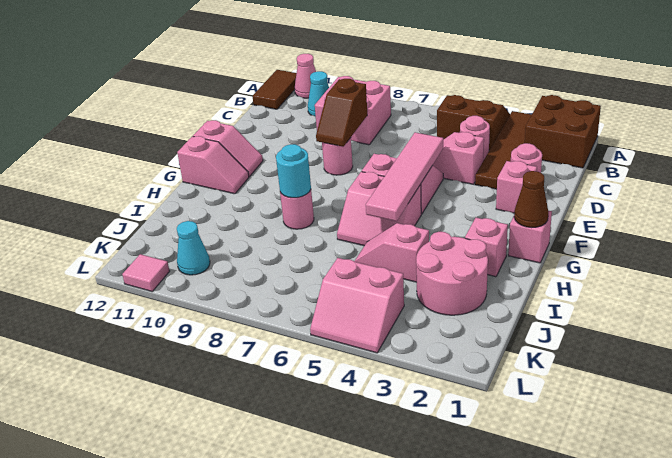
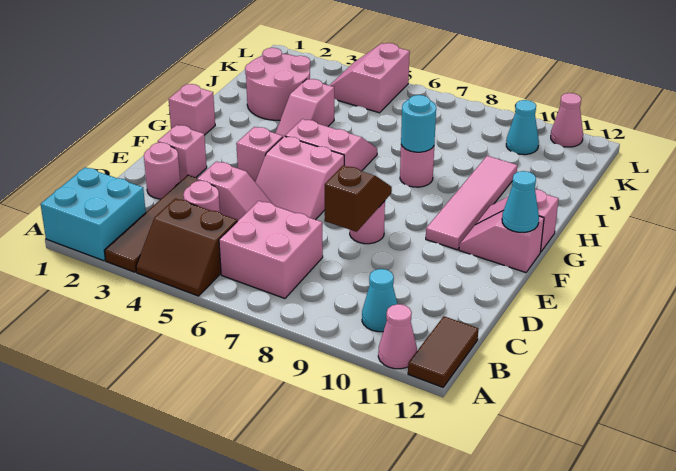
brown 2x2 brick [525,95,601,168] -> cyan 2x2 brick [41,167,146,261]
pink 2x2 brick [315,76,391,145] -> pink 2x2 brick moved to [219,201,323,298]
pink 1x4 tile [366,132,443,221] -> pink 1x4 tile moved to [426,156,517,250]
none -> cyan 1x1 cone [502,171,539,232]
brown 1x1 cone [514,171,548,228] -> none
pink 1x1 brick [465,218,508,277] -> pink 1x1 brick moved to [236,127,283,182]
pink 1x2 slope [355,223,429,282] -> pink 1x2 slope turned to [276,79,334,137]
pink 2x2 slope [310,258,404,353] -> pink 2x2 slope turned to [329,43,410,113]
pink 1x1 tile [122,254,170,291] -> pink 1x1 cone [551,93,583,147]

